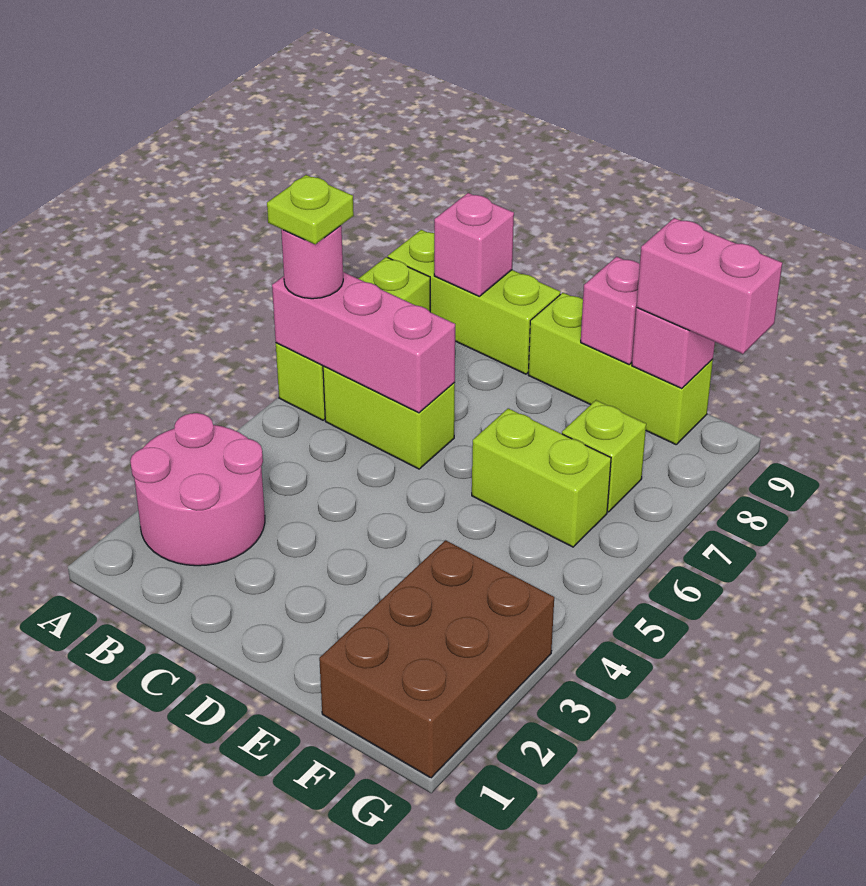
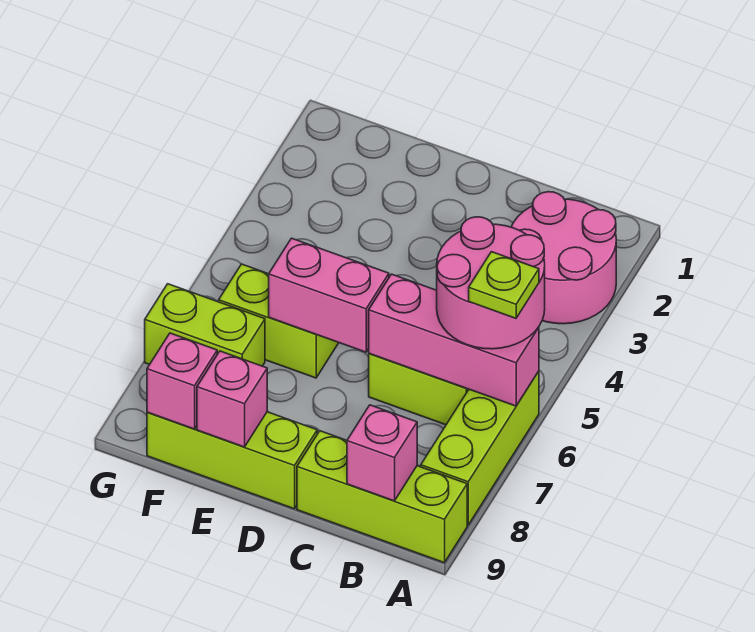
pink 1x1 round brick [281,226,343,299] -> pink 2x2 round brick [437,217,545,349]
brown 2x3 brick [319,540,554,778] -> none
lime 1x1 brick [562,400,646,512] -> lime 1x2 brick [145,284,265,366]
pink 1x2 brick [637,218,782,354] -> pink 1x2 brick moved to [269,238,389,352]

